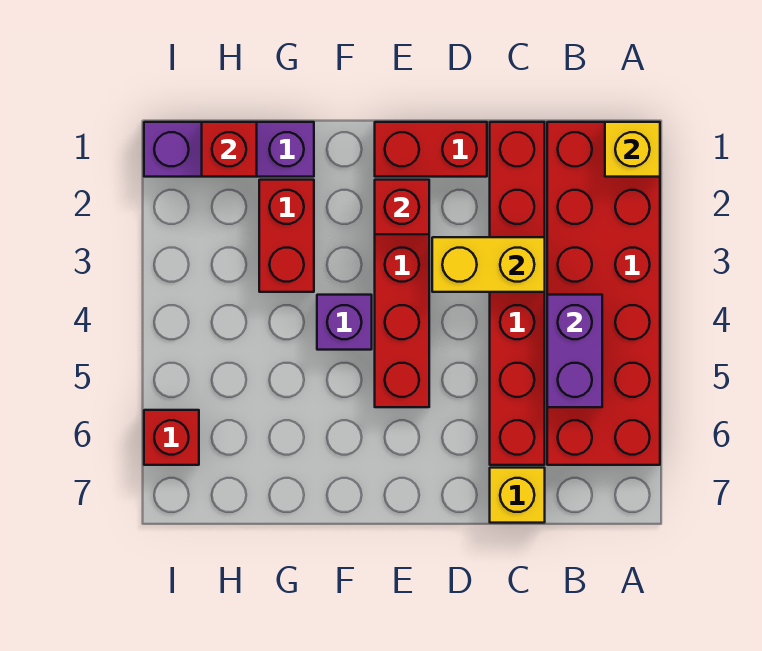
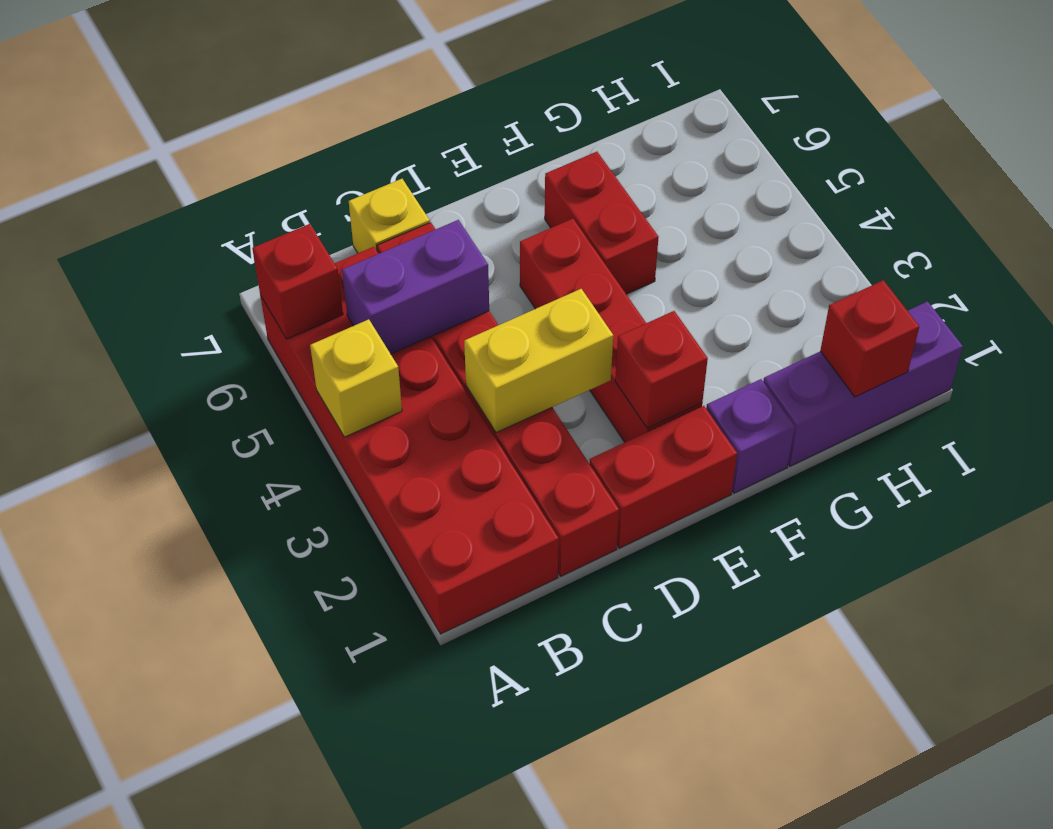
yellow 1x1 brick [605,122,660,177] -> yellow 1x1 brick moved to [310,319,402,437]
purple 1x2 brick [547,295,602,407] -> purple 1x2 brick turned to [342,220,489,354]
purple 1x1 brick [317,295,372,350] -> purple 1x1 brick moved to [706,379,795,493]
red 1x2 brick [259,180,314,292] -> red 1x2 brick moved to [545,152,659,294]
red 1x1 brick [144,410,199,465] -> red 1x1 brick moved to [252,224,343,339]

